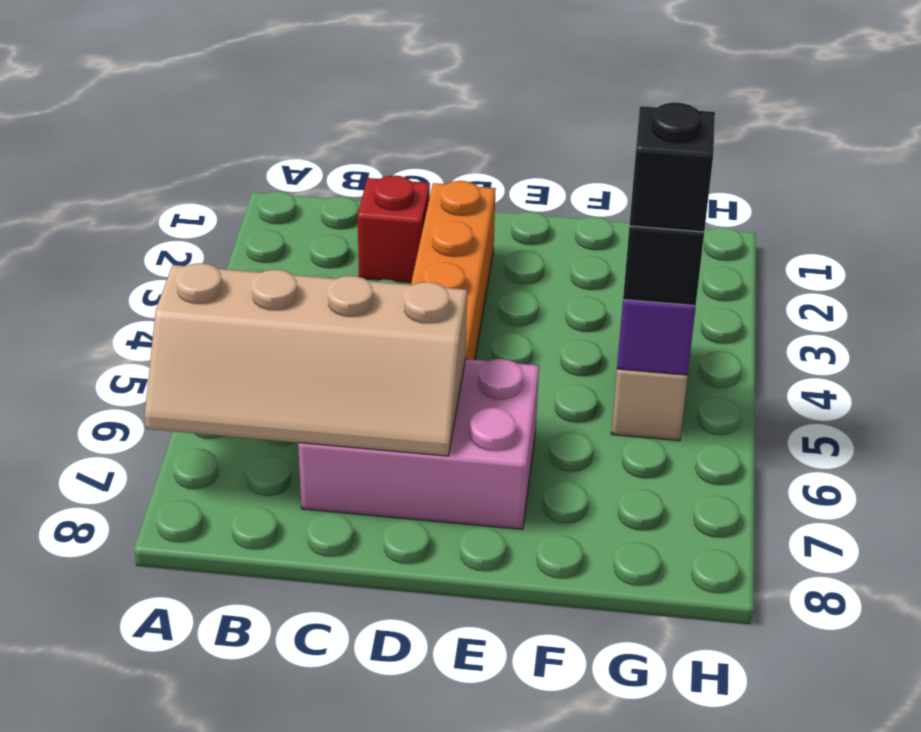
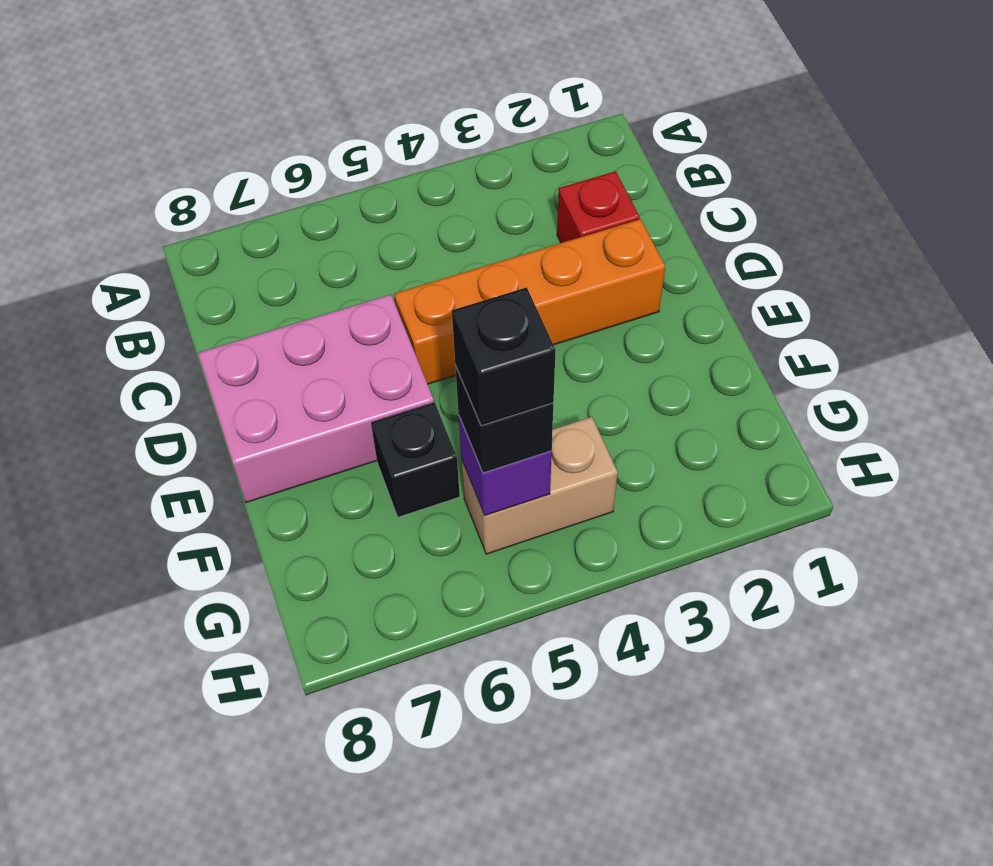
tan 2x4 slope [145,263,467,456] -> none
pink 2x3 brick [298,359,539,529] -> pink 2x3 brick turned to [198,295,434,503]
none -> black 1x1 brick [371,402,460,517]

